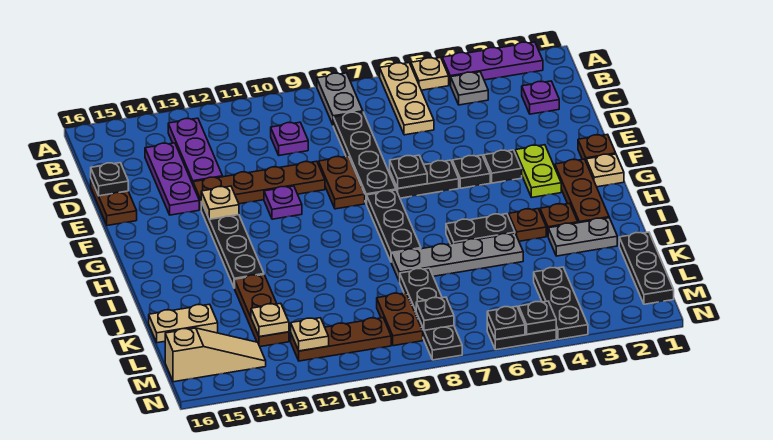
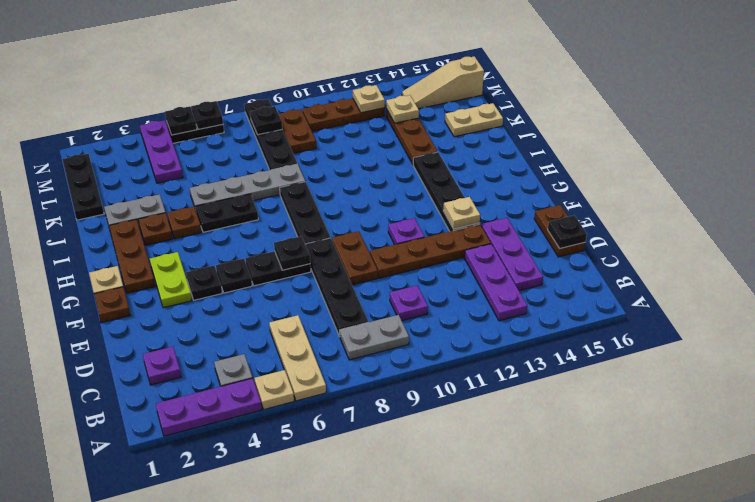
grey 1x2 plate [317,73,363,125] -> grey 1x2 plate turned to [340,315,409,360]
black 1x3 plate [534,267,588,339] -> purple 1x3 plate [140,120,183,183]

